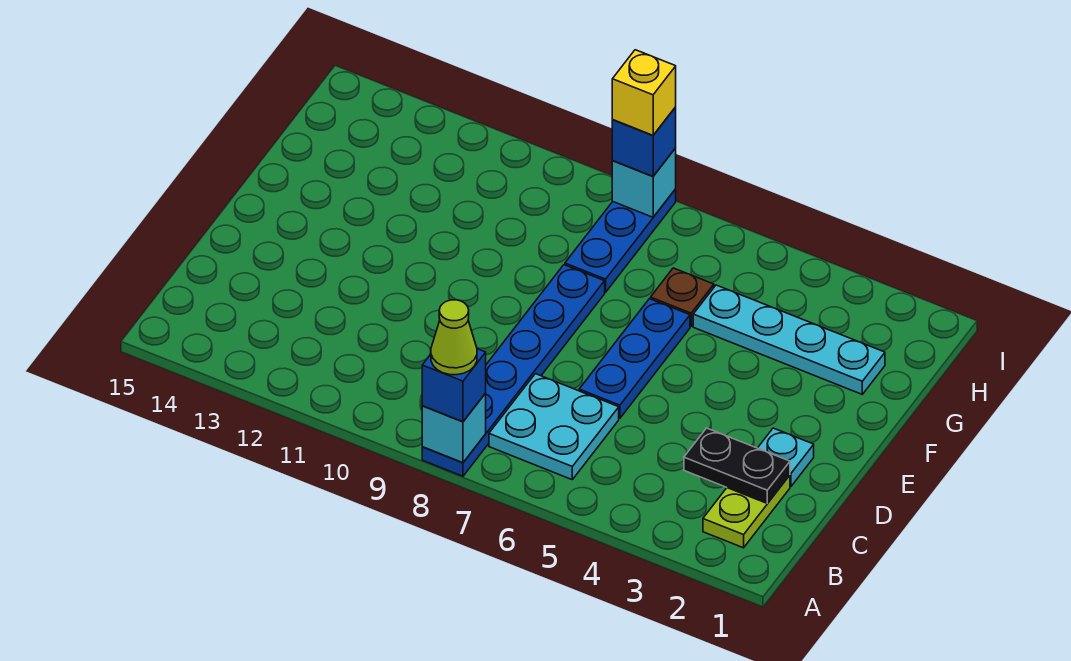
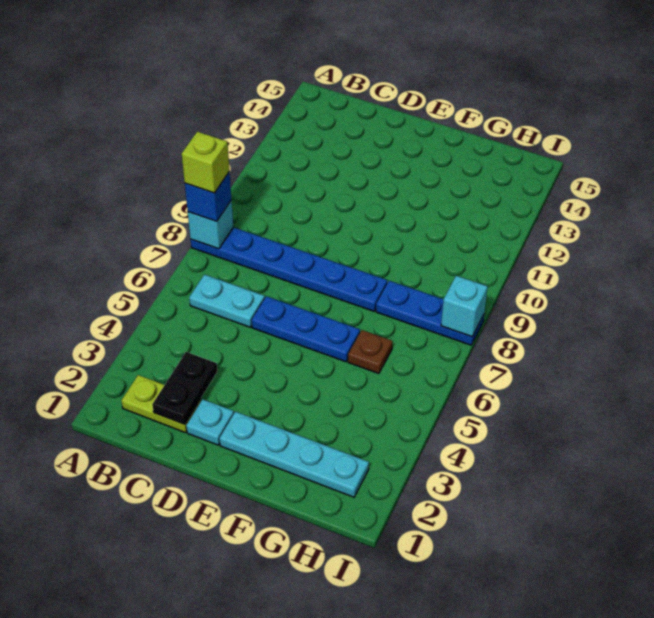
lime 1x1 cone [431,300,477,375] -> lime 1x1 brick [182,132,229,193]
cyan 2x2 plate [489,374,619,479] -> cyan 1x2 plate [189,275,265,327]
cyan 1x4 plate [693,285,885,394] -> cyan 1x4 plate turned to [220,412,369,497]
blue 1x1 brick [612,107,676,176] -> none
yellow 1x1 brick [612,50,676,135] -> none

